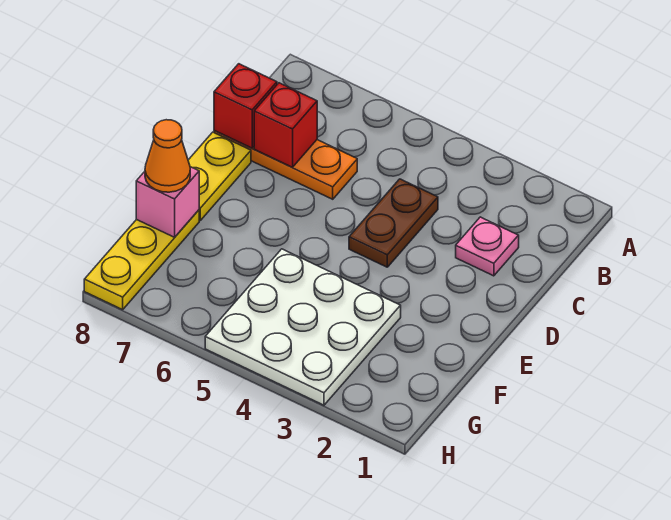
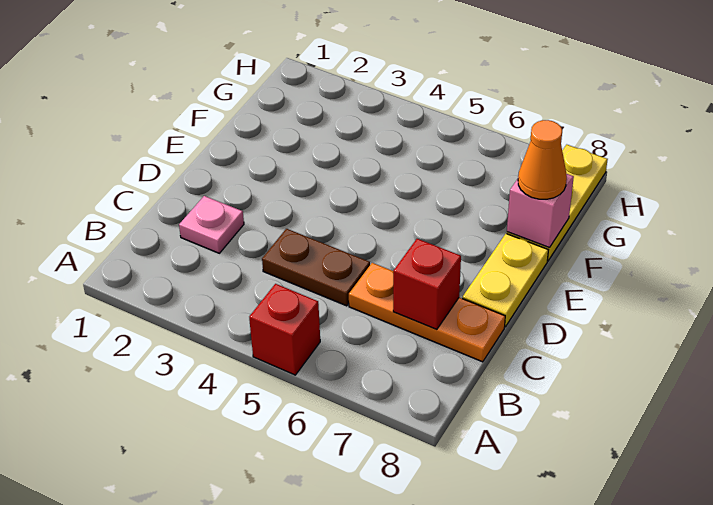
brown 1x2 plate [349,179,438,267] -> brown 1x2 plate turned to [262,229,370,306]
red 1x1 brick [214,64,277,148] -> red 1x1 brick moved to [249,284,320,375]
white 3x3 plate [205,249,401,405] -> none

